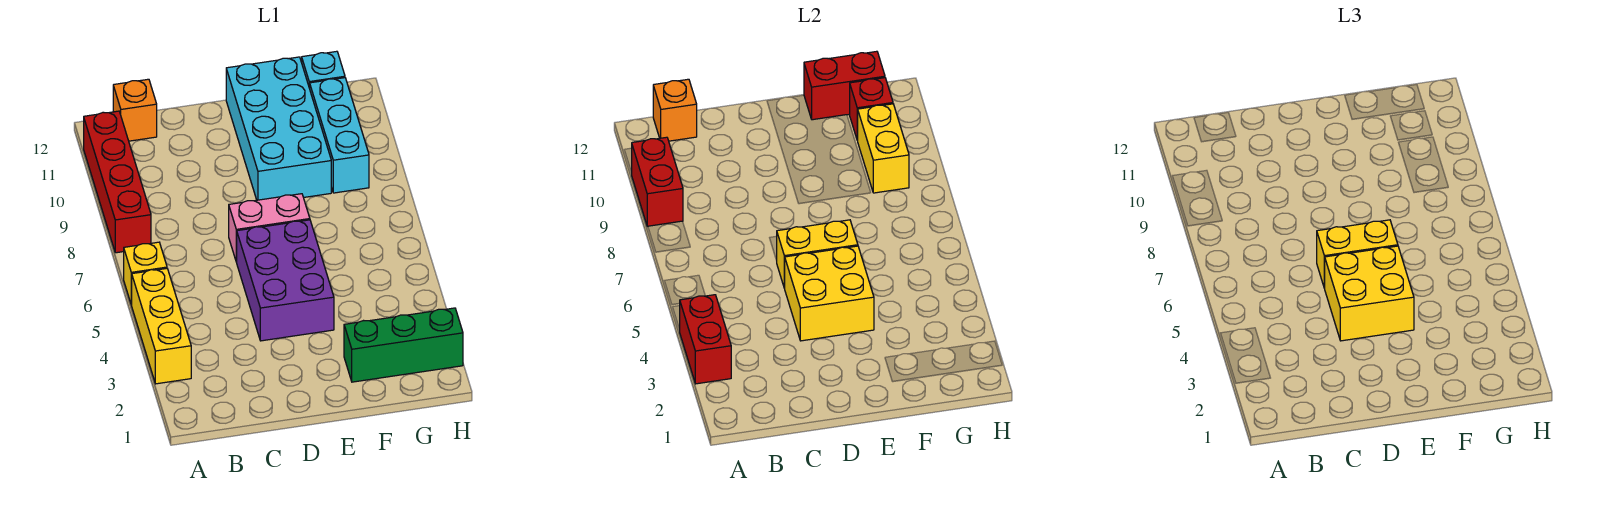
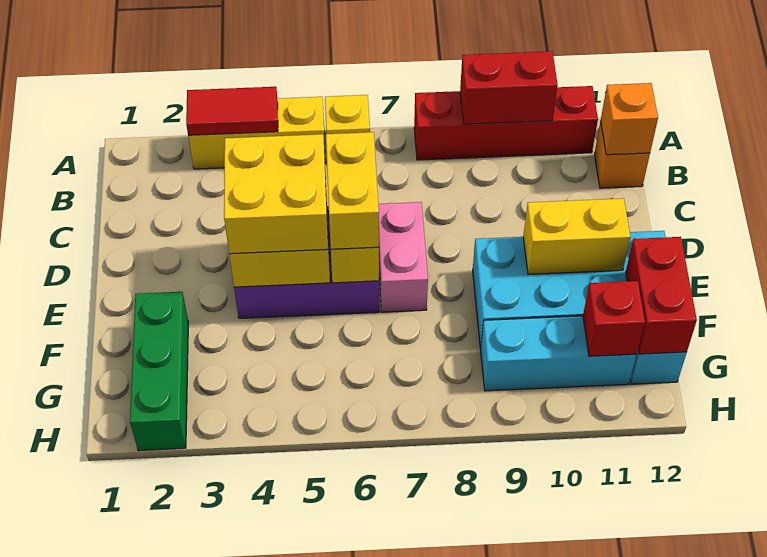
red 1x2 brick [679,295,731,384] -> red 1x2 tile [186,87,278,136]
yellow 1x2 brick [857,104,909,193] -> yellow 1x2 brick moved to [523,198,630,274]

